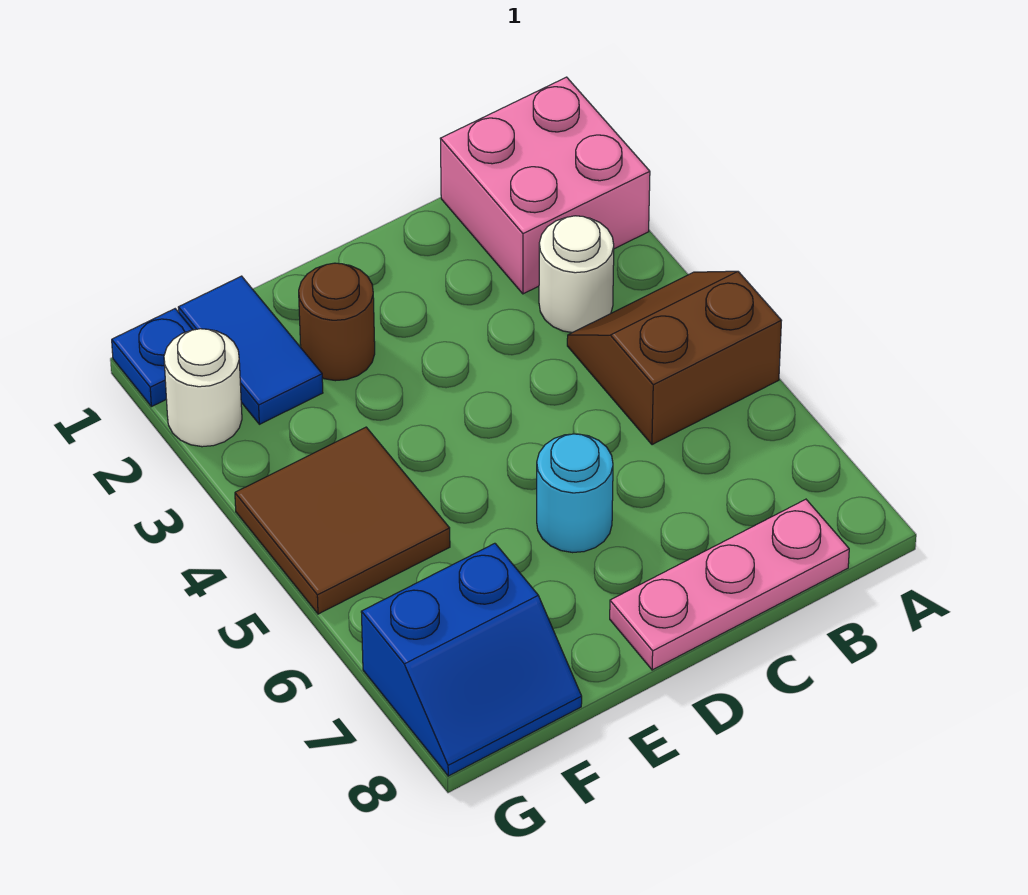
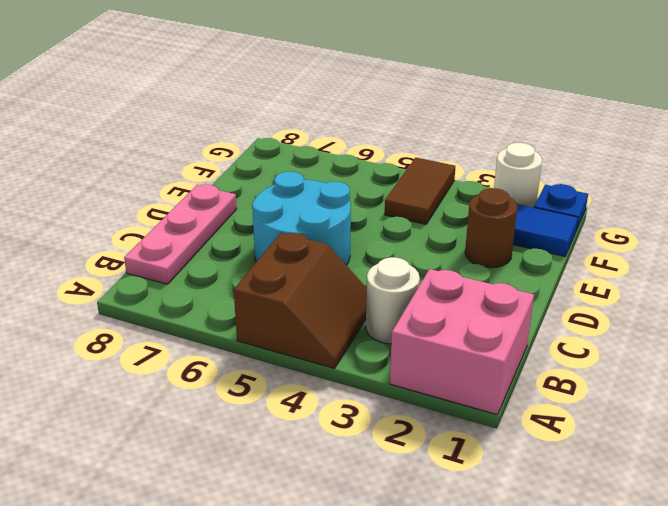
cyan 1x1 round brick [537,434,613,553] -> cyan 2x2 round brick [252,172,351,265]
brown 2x2 tile [235,427,450,614] -> brown 1x2 tile [385,158,455,224]
blue 2x2 slope [361,543,582,776] -> none

